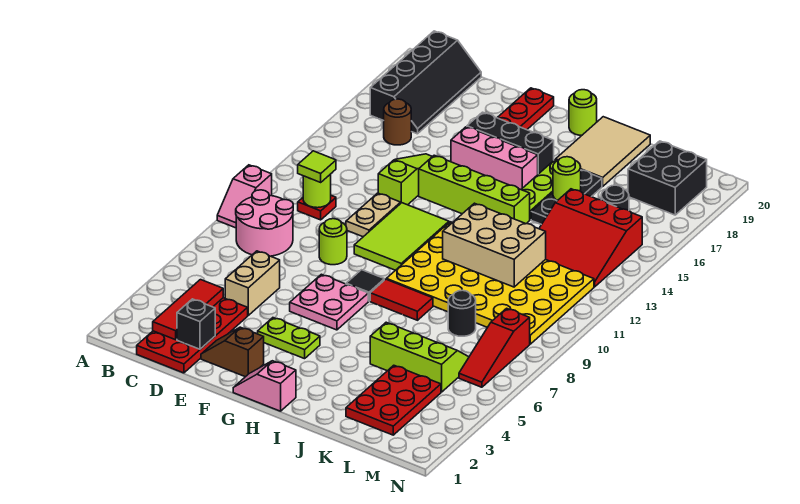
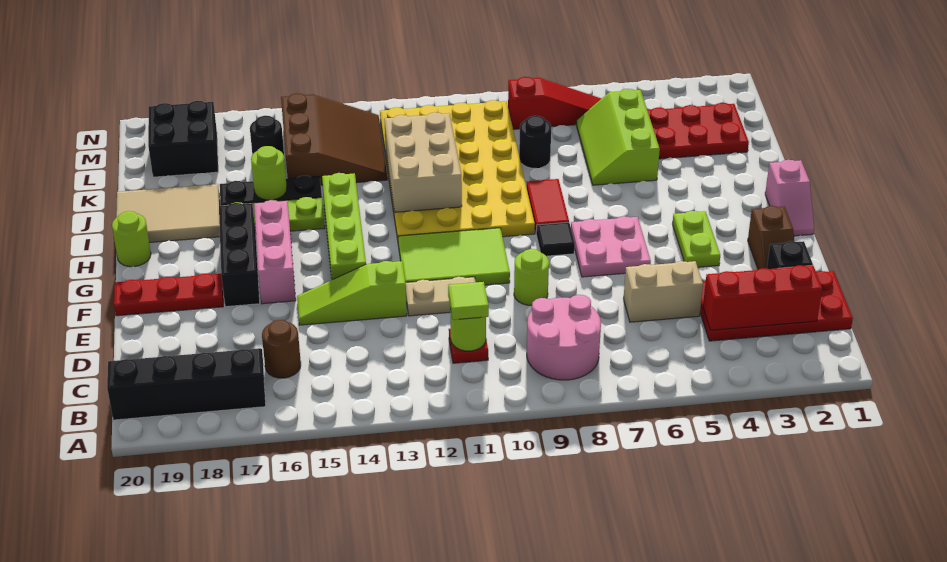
pink 1x2 slope [217,165,272,228] -> none
red 1x3 tile [153,280,223,340] -> red 1x3 brick [703,265,822,330]
red 3x3 slope [539,189,642,287] -> brown 3x3 slope [281,93,387,185]

